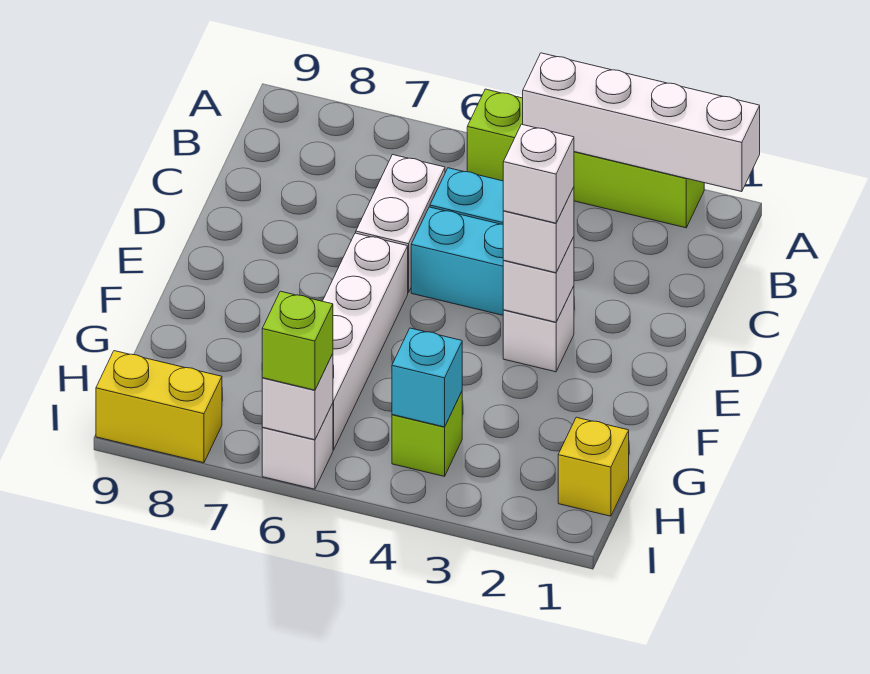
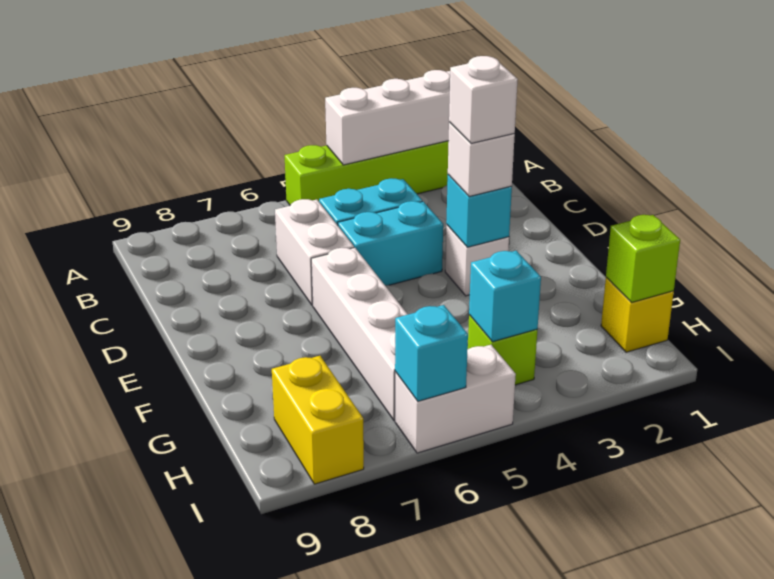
white 1x1 brick [503,237,574,322] -> cyan 1x1 brick [446,175,512,247]
white 1x1 brick [262,403,333,489] -> white 1x2 brick [395,345,516,453]
white 1x1 brick [262,354,333,440] -> cyan 1x1 brick [395,305,468,401]
lime 1x1 brick [262,291,333,390] -> lime 1x1 brick moved to [606,215,680,302]
yellow 1x2 brick [96,351,222,463] -> yellow 1x2 brick turned to [272,356,364,484]

